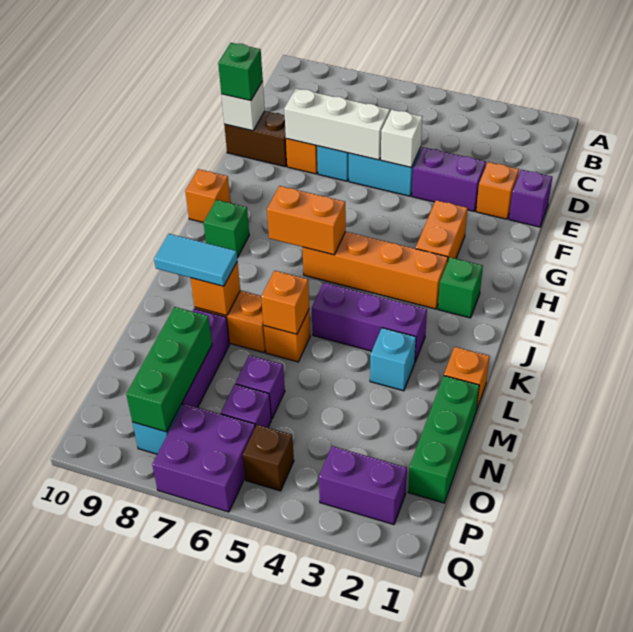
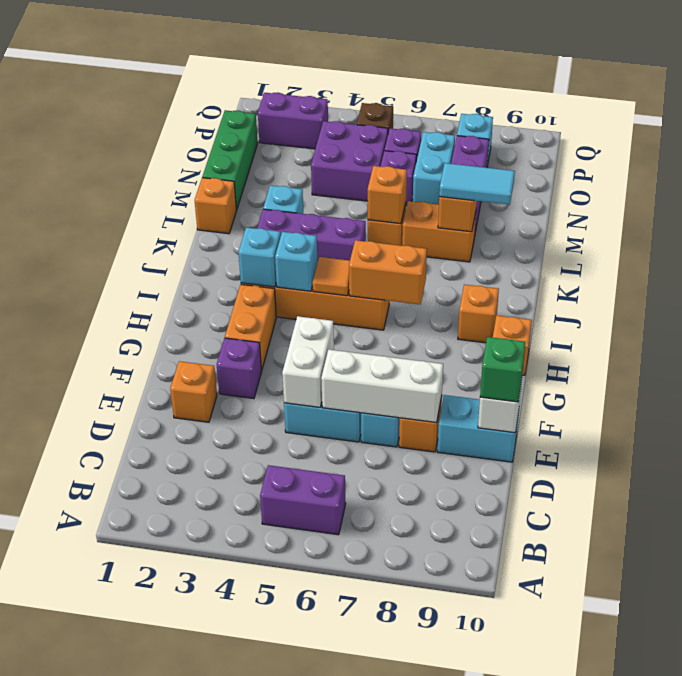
purple 1x1 brick [509,170,552,227] -> purple 1x1 brick moved to [217,338,262,399]
purple 1x2 brick [412,147,486,211] -> purple 1x2 brick moved to [260,465,346,535]
white 1x1 brick [381,110,423,168] -> white 1x2 brick [282,316,334,407]
brown 1x2 brick [224,111,287,167] -> cyan 1x2 brick [437,395,519,462]
green 1x1 brick [438,257,483,318] -> none
none -> cyan 1x1 brick [238,228,281,287]
none -> cyan 1x1 brick [275,232,317,291]
none -> orange 1x1 tile [313,257,350,296]
green 1x1 brick [204,200,249,258] -> orange 1x1 brick [458,284,499,343]
none -> cyan 1x2 brick [413,132,455,205]
green 1x3 brick [126,307,212,432] -> none
purple 2x2 brick [152,404,255,512] -> purple 2x2 brick moved to [311,121,388,201]

